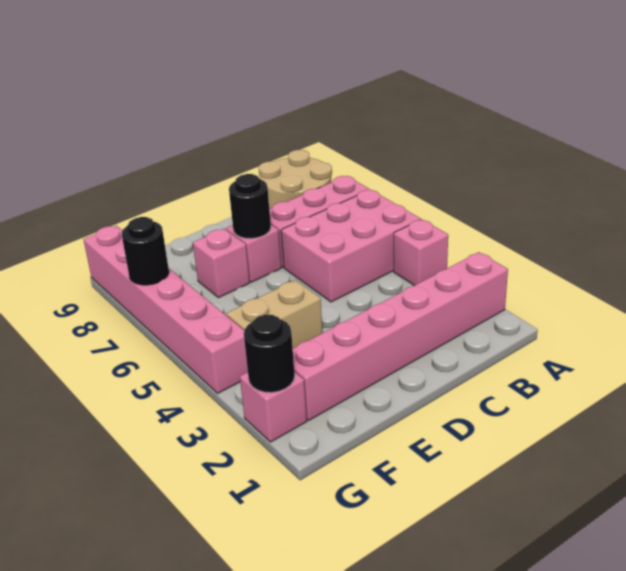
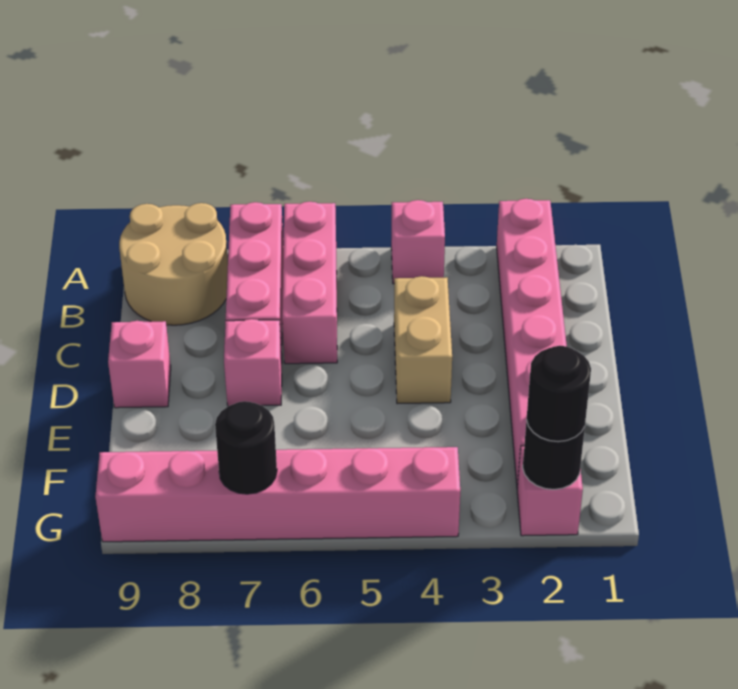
pink 2x3 brick [281,190,421,302] -> pink 1x3 brick [282,202,337,364]
black 1x1 round brick [229,174,271,239] -> black 1x1 round brick moved to [526,346,591,442]
tan 1x2 brick [226,280,322,348] -> tan 1x2 brick moved to [394,276,452,404]
pink 1x1 brick [193,229,250,298] -> pink 1x1 brick moved to [108,321,171,408]

